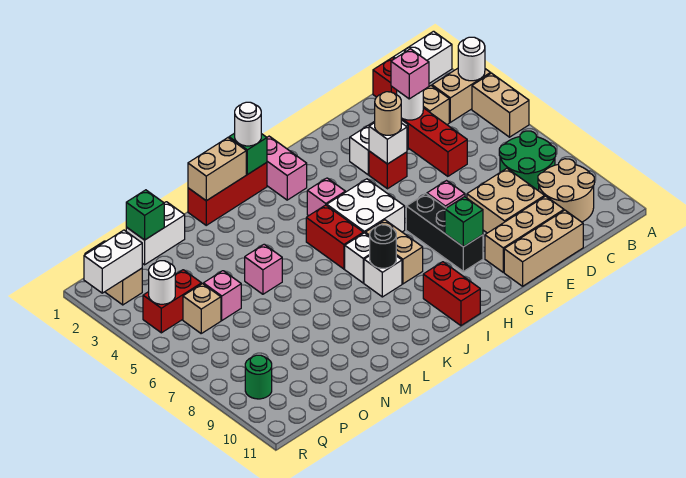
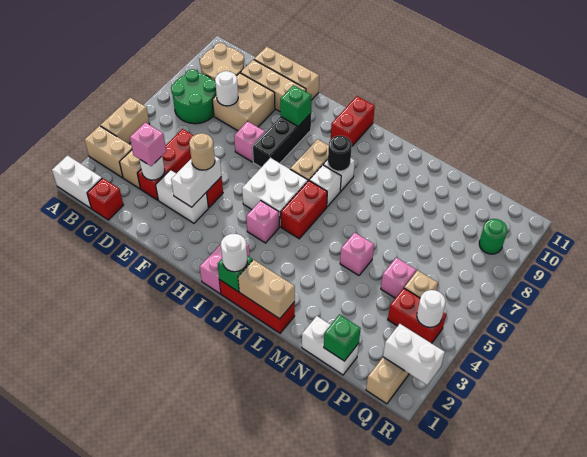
white 1x1 round brick [458,37,485,81] -> white 1x1 round brick moved to [215,71,238,106]
white 1x1 brick [369,123,407,164] -> white 1x2 brick [171,156,221,207]

